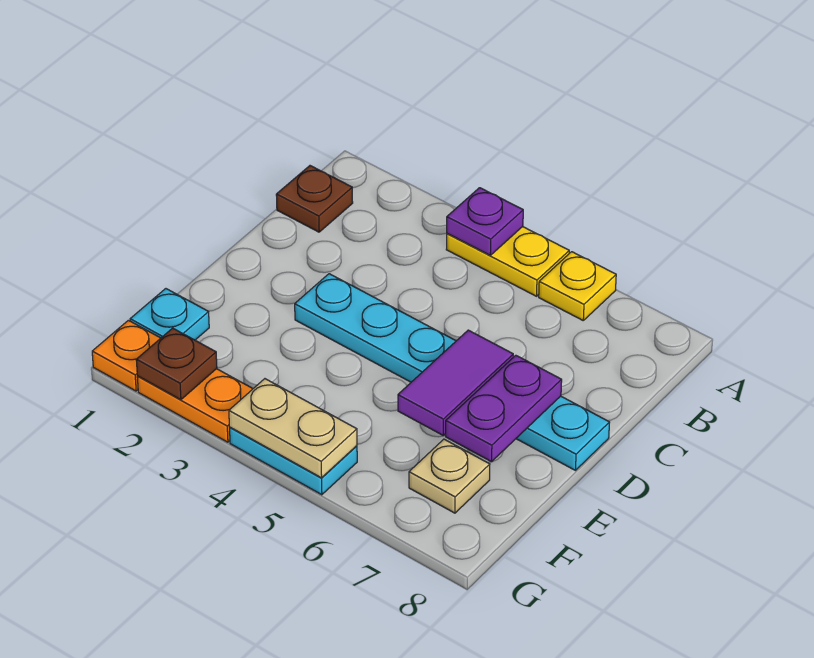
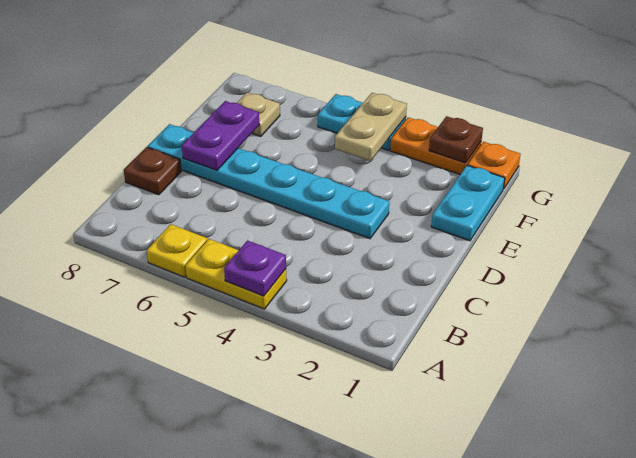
brown 1x1 plate [276,166,353,232] -> brown 1x1 plate moved to [124,147,181,195]
purple 1x2 tile [398,330,513,435] -> none
cyan 1x1 plate [130,289,209,340] -> cyan 1x2 plate [431,165,505,241]
tan 1x2 plate [229,379,357,478] -> tan 1x2 plate turned to [335,93,407,161]

